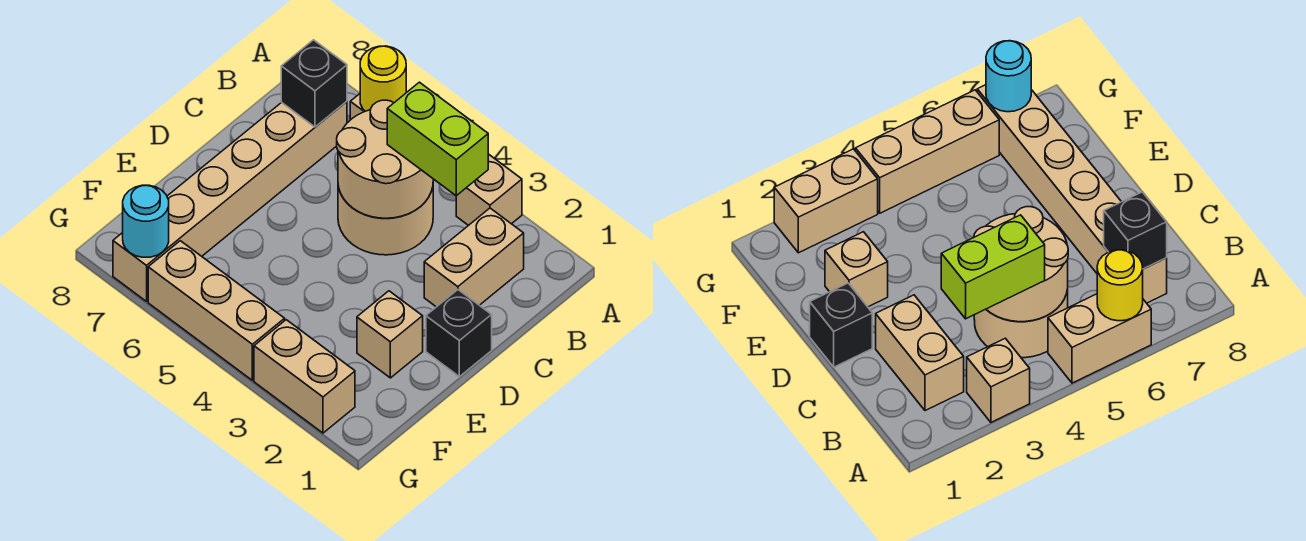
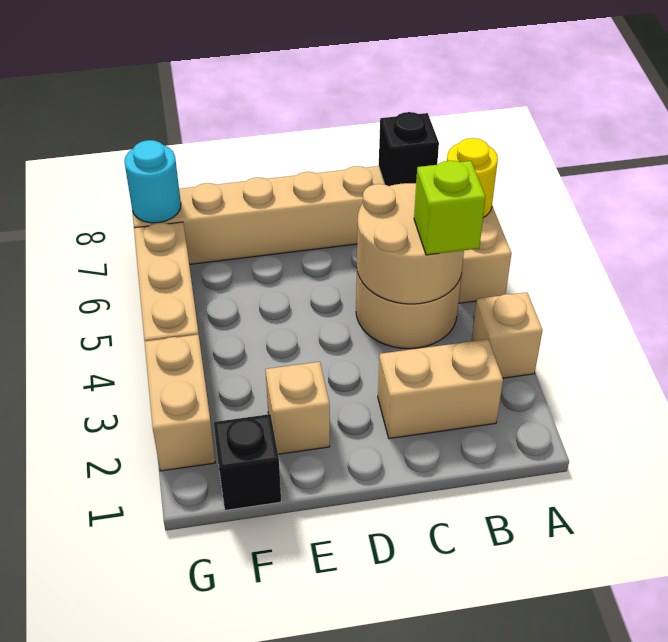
lime 1x2 brick [387,82,488,196] -> lime 1x1 brick [414,161,485,255]
black 1x1 brick [426,290,492,377] -> black 1x1 brick moved to [214,414,281,510]

